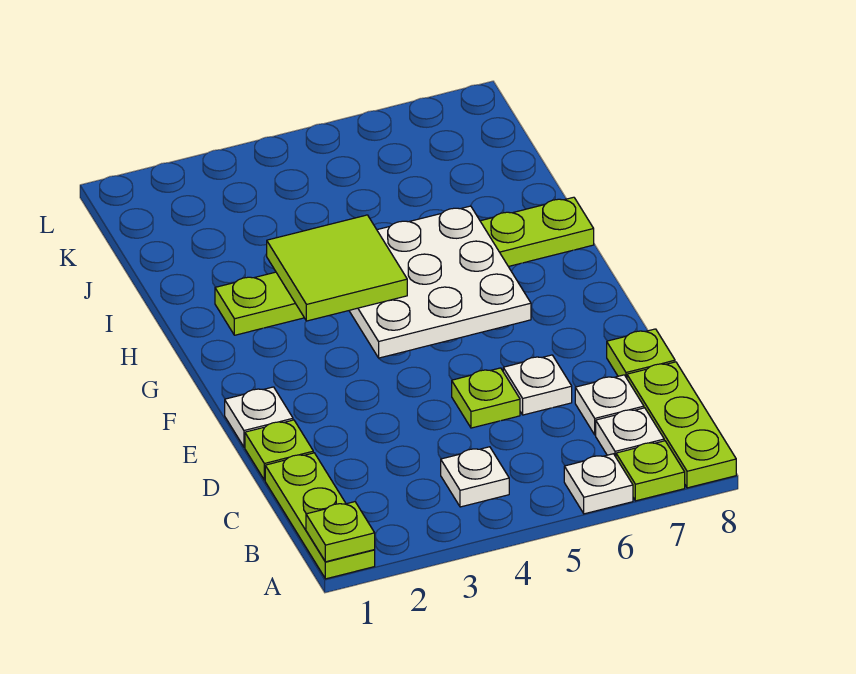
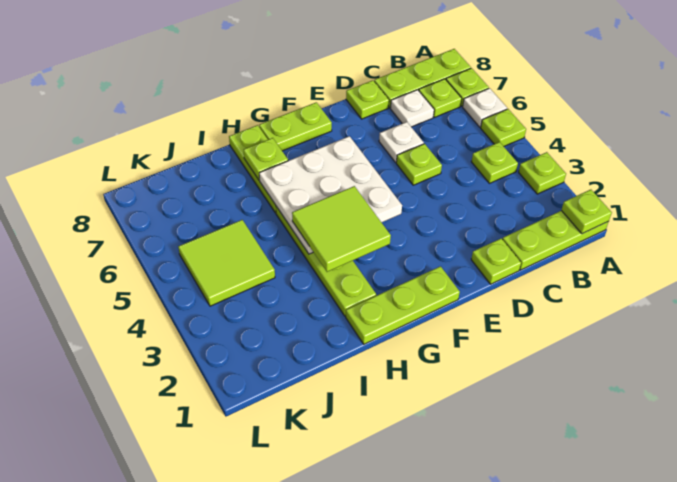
none -> lime 1x1 plate [519,152,566,194]
none -> lime 1x1 plate [481,109,526,146]
white 1x1 plate [441,447,509,507] -> lime 1x1 plate [471,142,518,183]
white 1x1 plate [596,408,664,457] -> lime 1x1 plate [419,79,462,117]
white 1x1 plate [225,387,293,447] -> none
none -> lime 1x3 plate [346,266,460,344]
none -> lime 1x2 plate [259,102,332,151]
none -> lime 1x1 plate [244,138,288,180]
none -> lime 2x2 tile [178,220,275,306]

